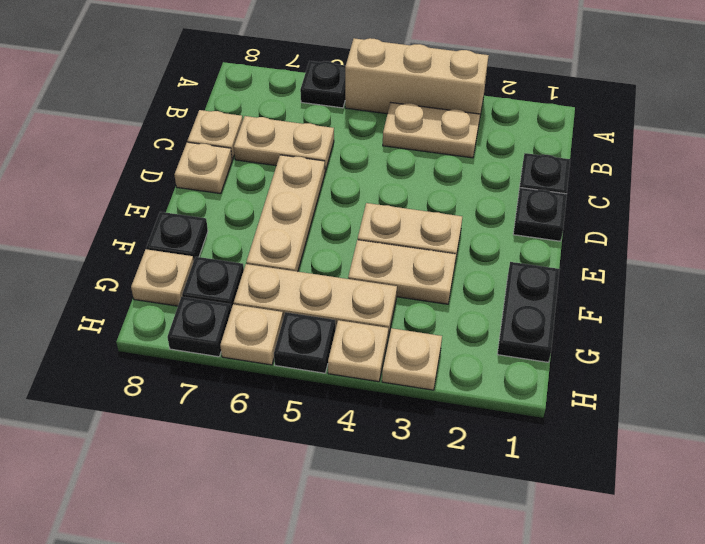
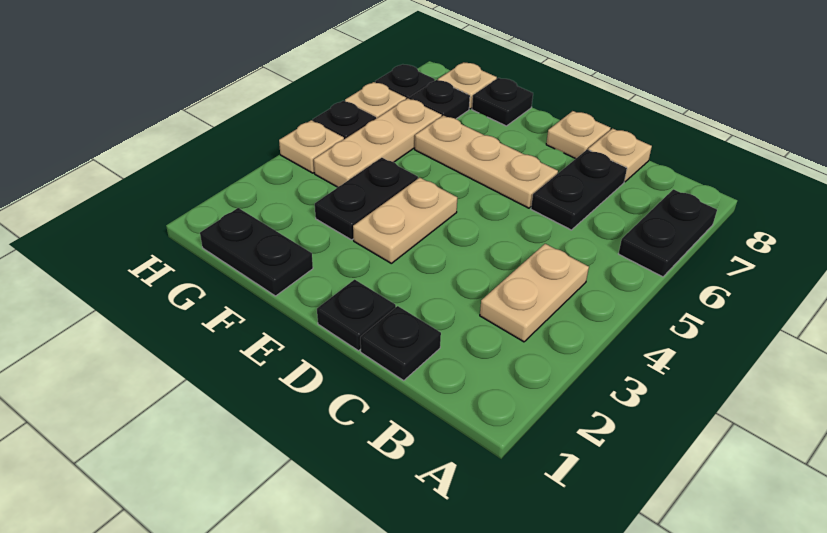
tan 1x3 brick [345,38,489,121] -> none
black 1x1 plate [300,61,346,108] -> black 1x2 plate [618,189,717,277]
tan 1x2 plate [234,116,334,172] -> black 1x2 plate [531,150,627,230]
tan 1x2 plate [348,240,456,304] -> black 1x2 plate [315,158,418,240]
tan 1x1 plate [382,328,442,390] -> none

